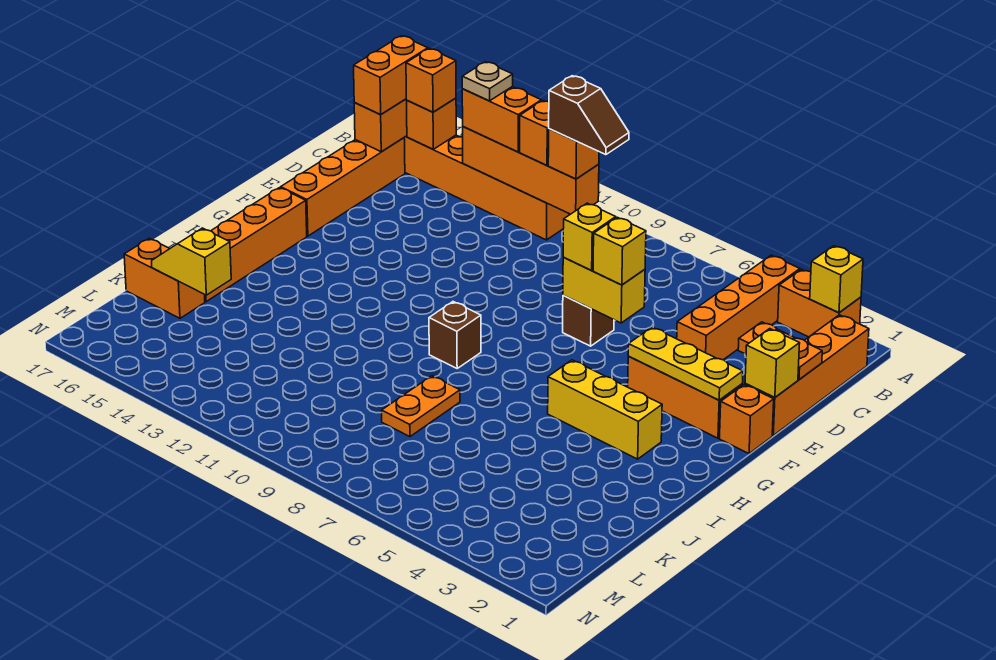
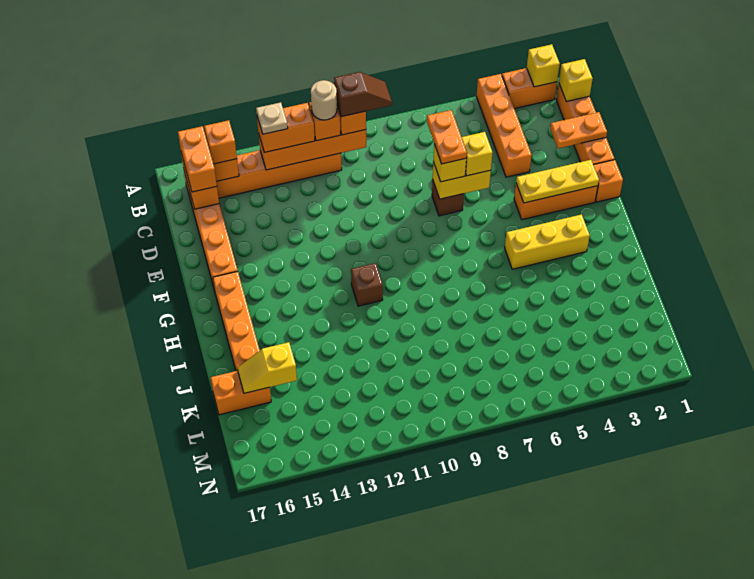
none -> tan 1x1 round brick [311,80,337,120]
yellow 1x1 brick [745,329,800,398] -> yellow 1x1 brick moved to [559,59,593,102]
brown 1x1 brick [429,302,481,368] -> brown 1x1 brick moved to [351,263,383,306]
orange 1x2 plate [382,376,460,437] -> orange 1x2 plate moved to [427,110,467,164]

